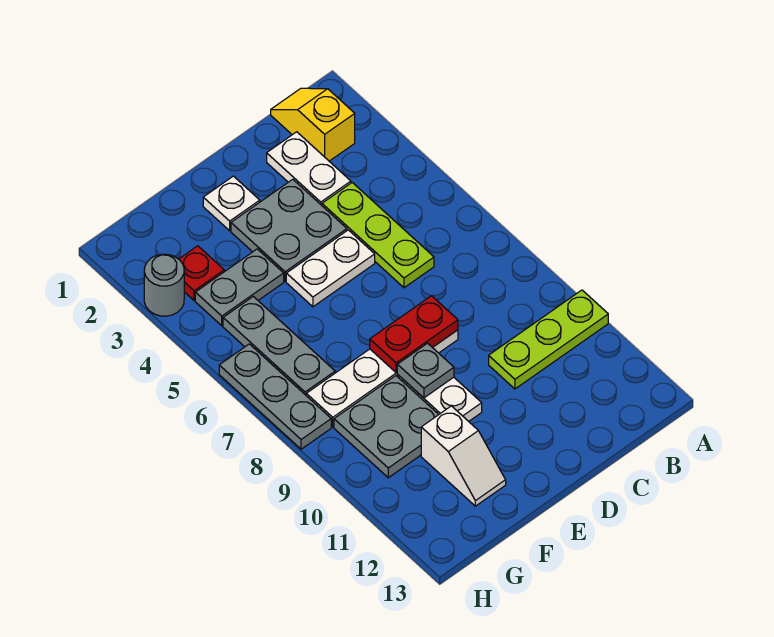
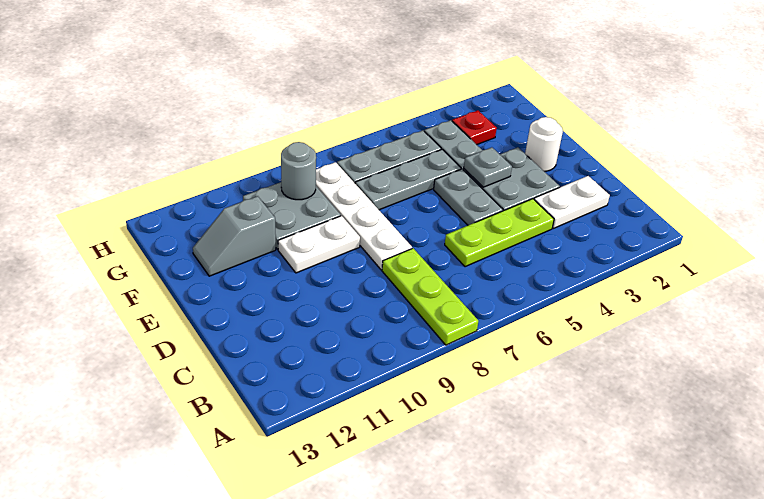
lime 1x3 plate [489,290,608,389] -> lime 1x3 plate moved to [382,248,478,345]
yellow 1x2 slope [271,88,355,161] -> none
white 1x2 plate [286,230,375,307] -> grey 1x2 plate [434,169,503,225]
red 1x2 plate [370,296,458,373] -> none
white 1x1 plate [203,176,260,231] -> white 1x1 round brick [525,117,563,172]
grey 1x1 plate [397,343,454,398] -> grey 1x1 plate moved to [464,147,512,187]
white 1x2 slope [421,406,506,506] -> grey 1x2 slope [193,196,276,276]
grey 1x1 round brick [144,254,184,316] -> grey 1x1 round brick moved to [281,142,316,200]
grey 1x3 plate [219,344,331,449] -> grey 1x3 plate moved to [355,149,461,210]

